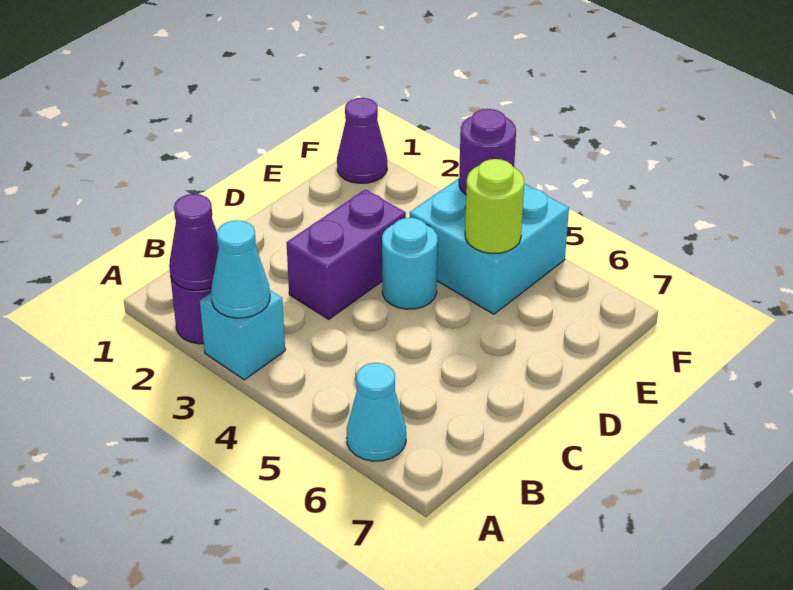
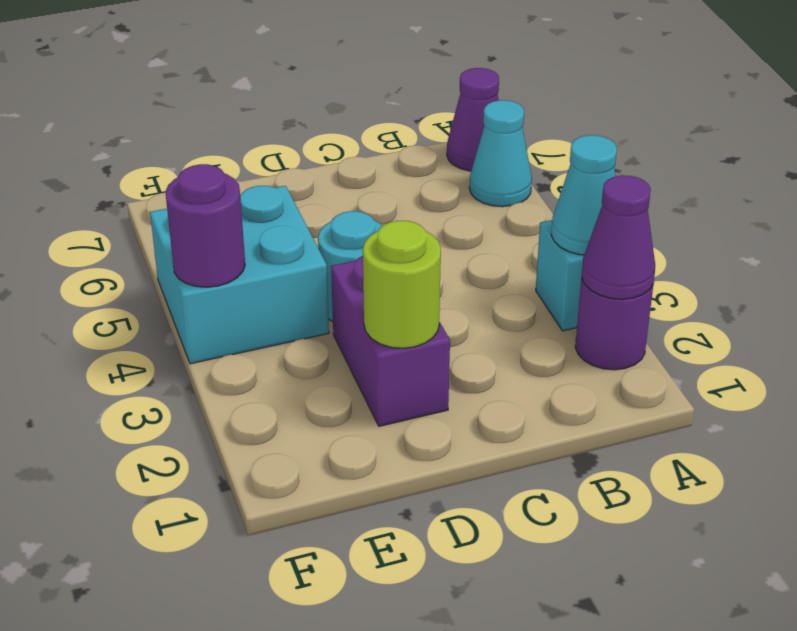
purple 1x2 brick [286,189,406,319] -> purple 1x2 brick turned to [331,256,450,426]
lime 1x1 round brick [465,159,524,253] -> lime 1x1 round brick moved to [363,221,441,348]
purple 1x1 cone [337,98,387,183] -> purple 1x1 cone moved to [447,68,499,171]

